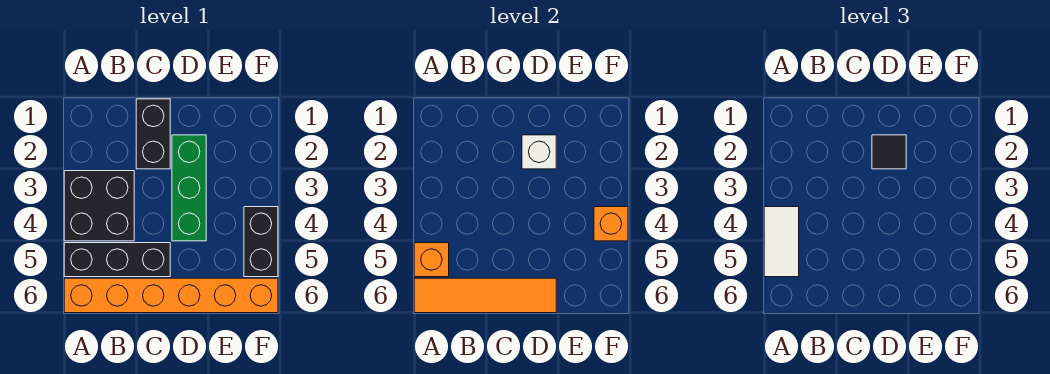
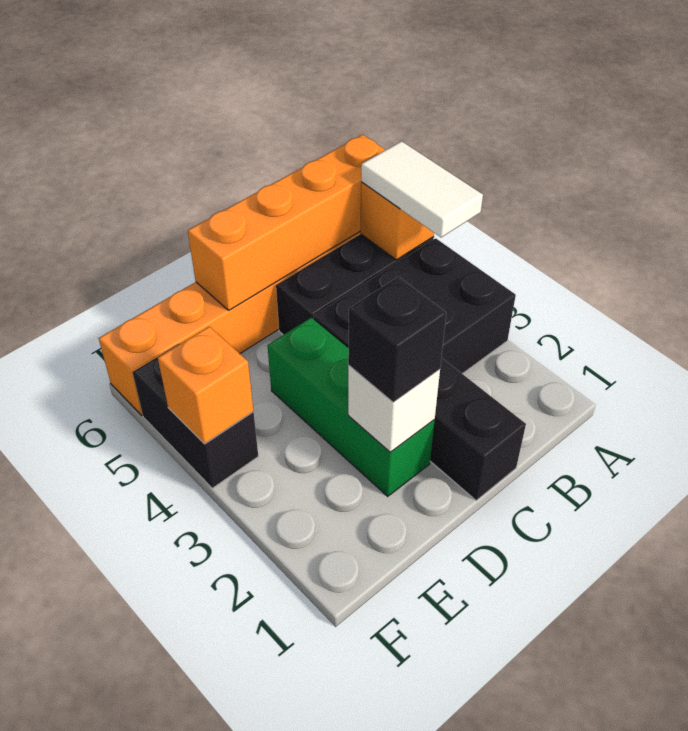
black 2x2 brick [64,171,134,241] -> black 2x3 brick [313,238,516,374]
orange 1x4 tile [414,278,556,313] -> orange 1x4 brick [188,135,385,310]
black 1x1 tile [872,135,906,169] -> black 1x1 brick [348,277,446,402]

